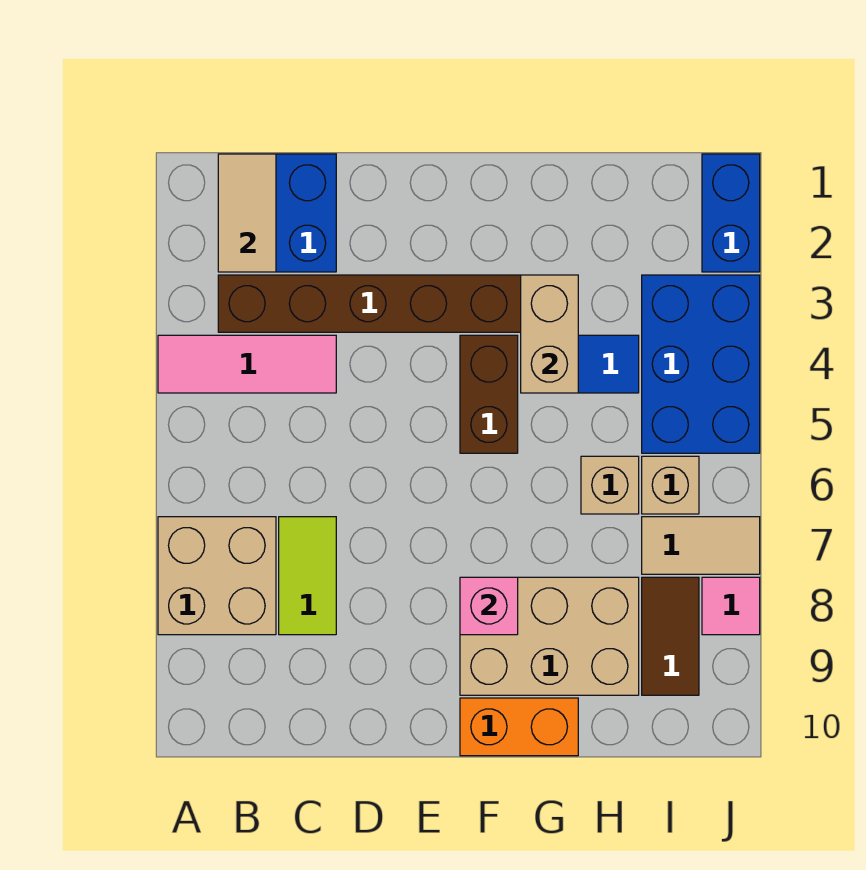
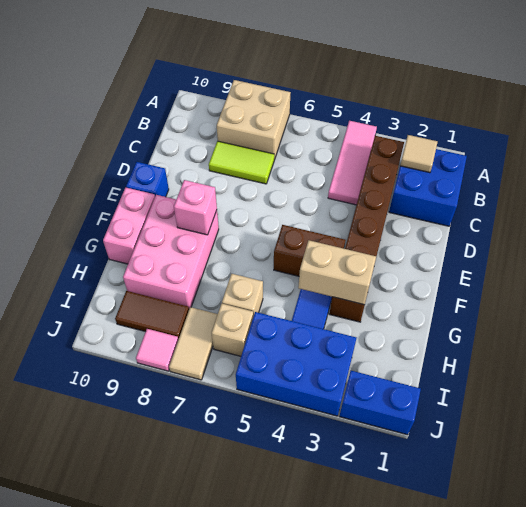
tan 1x2 tile [218,154,276,272] -> tan 1x1 tile [400,135,437,173]
none -> blue 1x1 brick [126,162,169,197]
tan 2x3 brick [460,577,639,695] -> pink 2x3 brick [123,195,219,309]
orange 1x2 brick [460,698,578,756] -> pink 1x2 brick [103,188,155,264]

